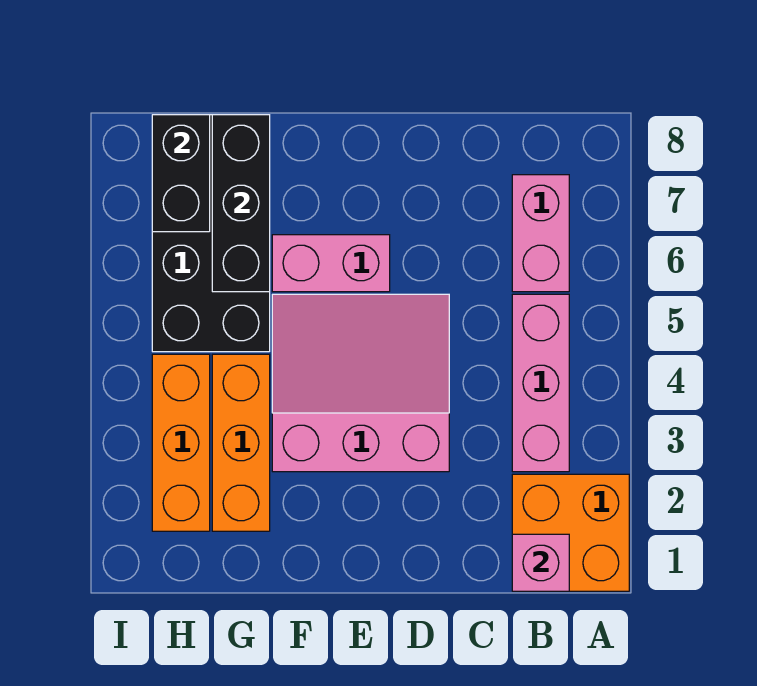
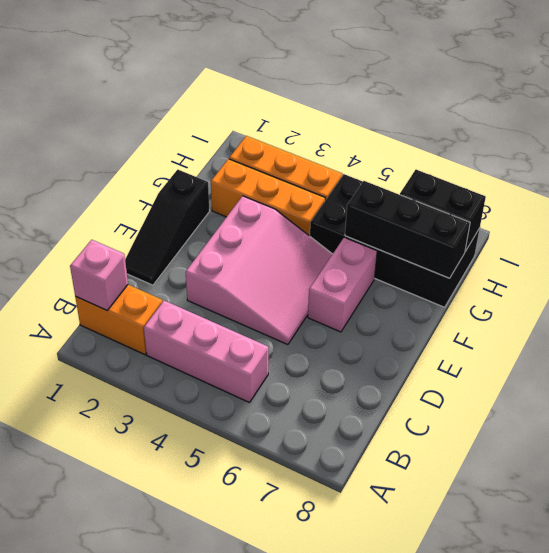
orange 2x2 brick [512,474,629,591] -> orange 1x2 brick [75,285,162,355]
pink 1x2 brick [512,175,569,292] -> none
none -> black 1x3 slope [125,170,210,285]

